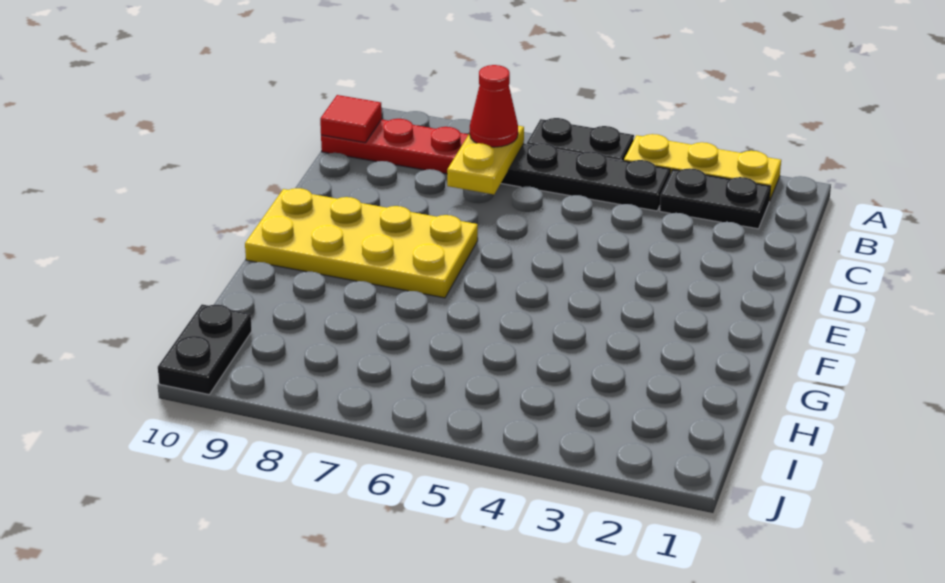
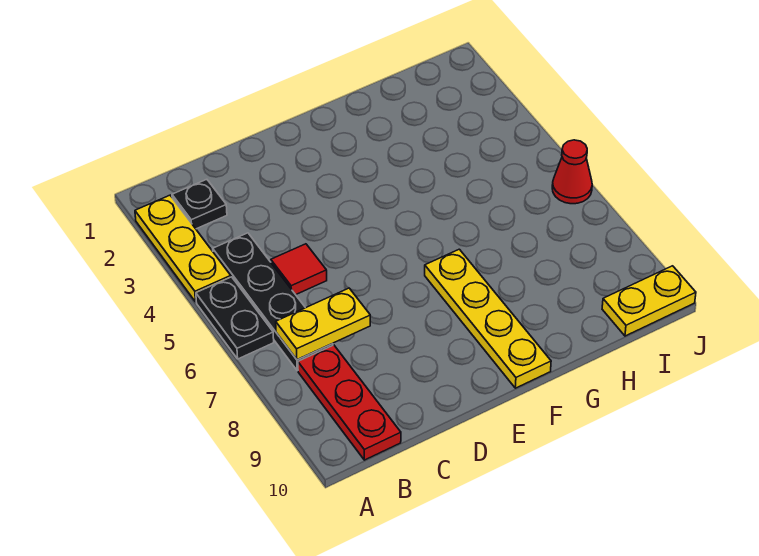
black 1x2 plate [660,168,771,229] -> black 1x1 plate [172,179,227,229]
red 1x1 cone [470,65,518,147] -> red 1x1 cone moved to [552,140,592,204]
red 1x1 tile [320,95,382,143] -> red 1x1 tile moved to [271,244,327,295]
yellow 2x4 plate [245,188,478,298] -> yellow 1x4 plate [425,249,551,388]
black 1x2 plate [158,304,252,394] -> yellow 1x2 plate [602,266,696,336]

